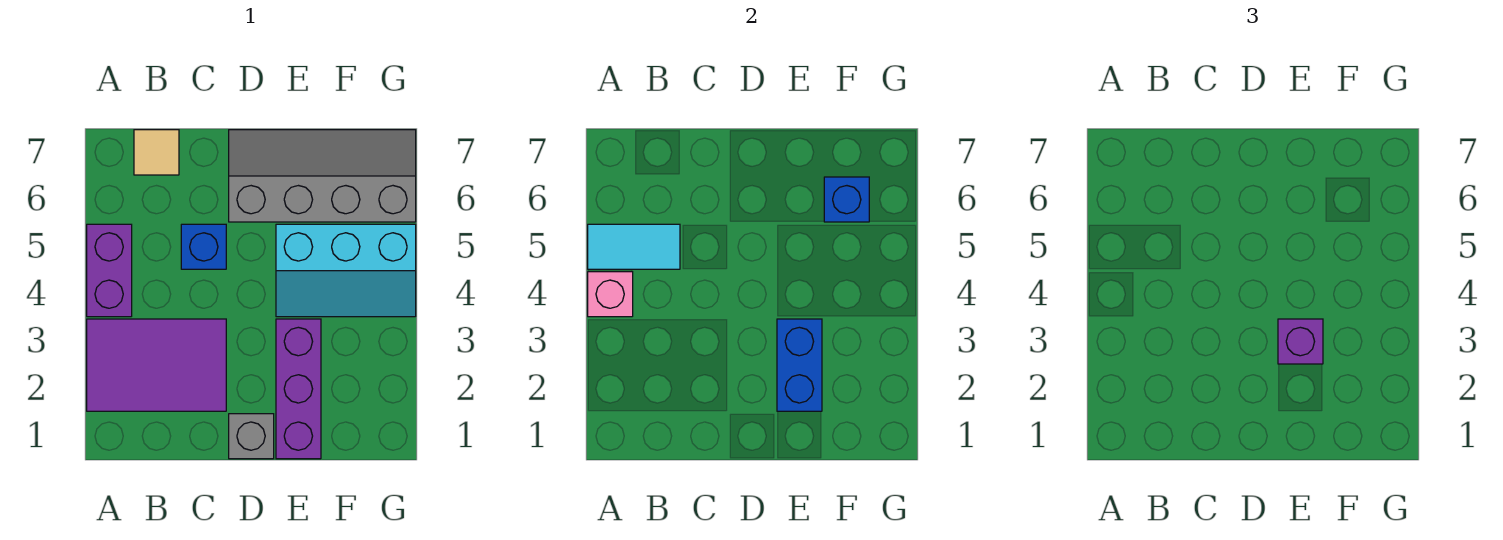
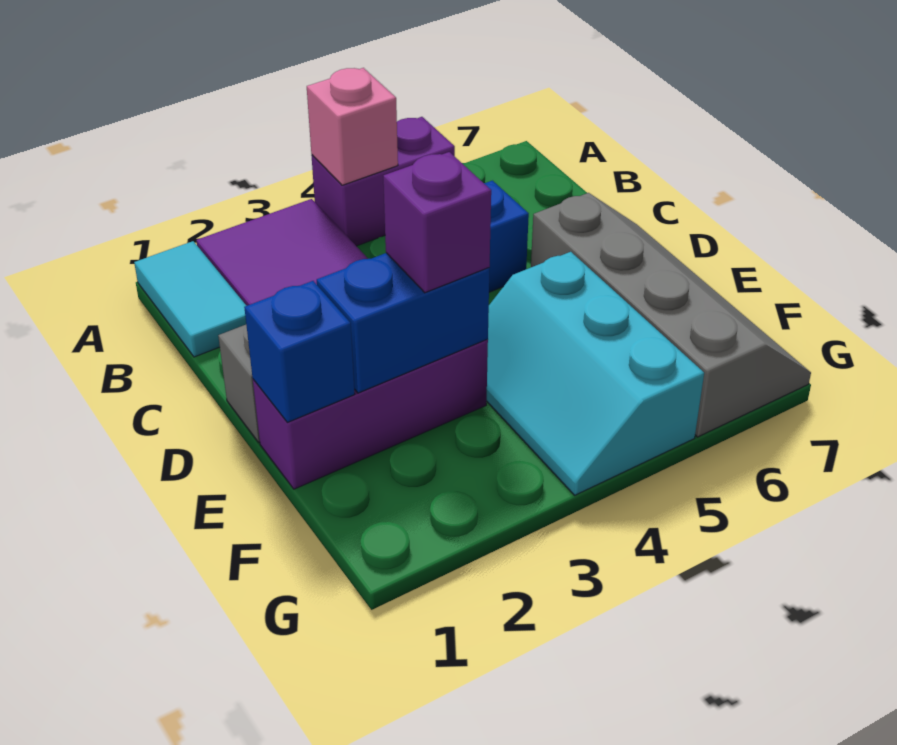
cyan 1x2 tile [588,224,680,269] -> cyan 1x2 tile moved to [134,241,246,357]
tan 1x1 tile [134,130,179,175] -> none
blue 1x1 brick [824,177,869,222] -> blue 1x1 brick moved to [244,281,355,422]

